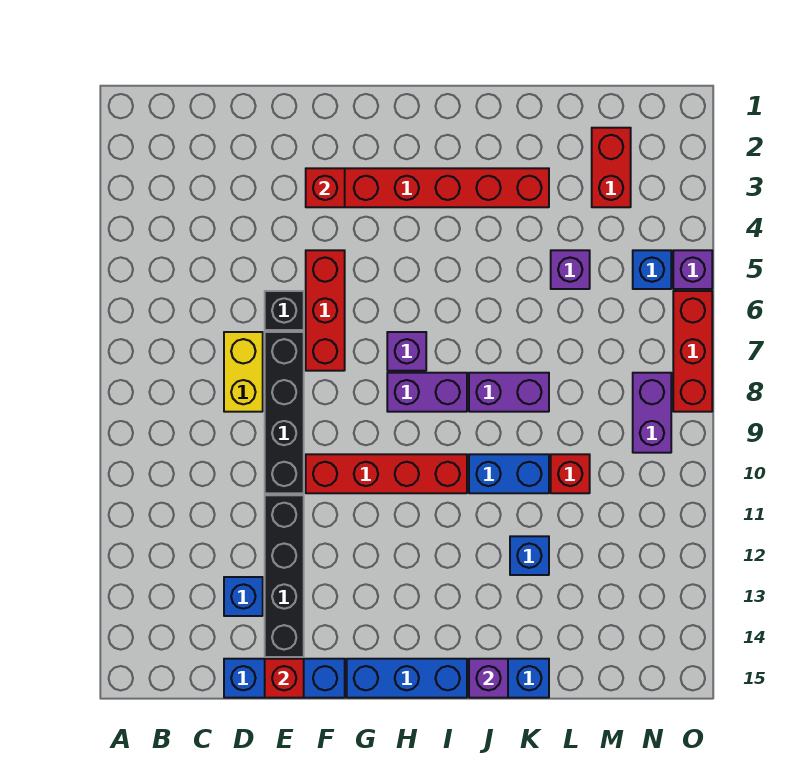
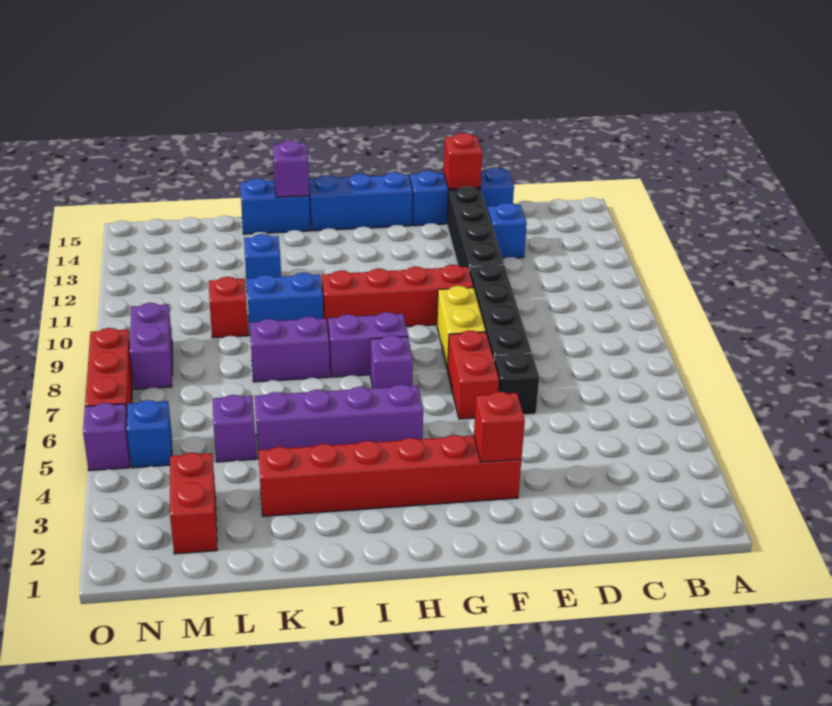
yellow 1x2 brick [224,332,263,412] -> yellow 1x2 brick moved to [437,286,486,370]
red 1x3 brick [306,250,345,371] -> red 1x2 brick [448,330,499,419]
none -> purple 1x4 brick [255,384,423,459]

